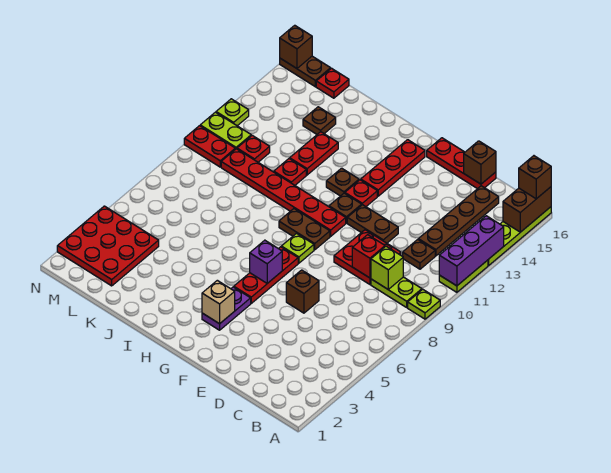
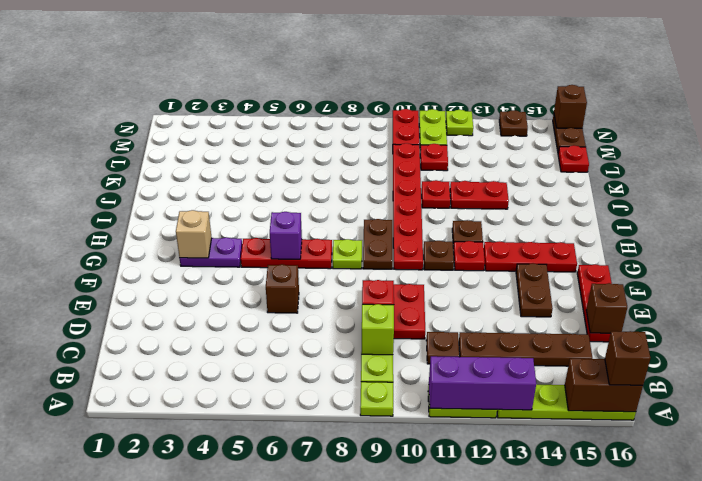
brown 1x2 plate [347,205,398,243] -> brown 1x2 plate moved to [516,264,553,317]
brown 1x1 plate [303,107,336,134] -> brown 1x1 plate moved to [499,110,528,136]
red 3x3 plate [57,206,159,286] -> none

